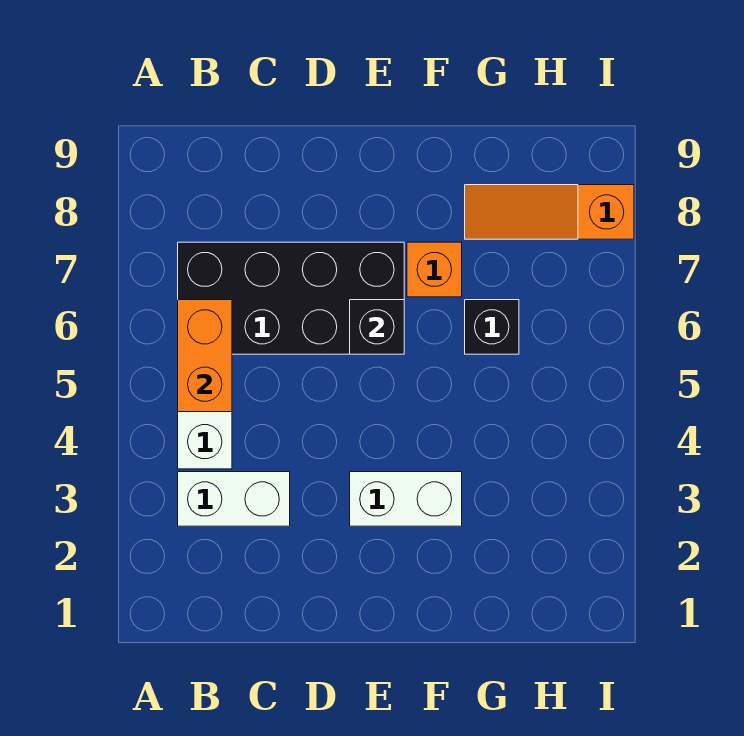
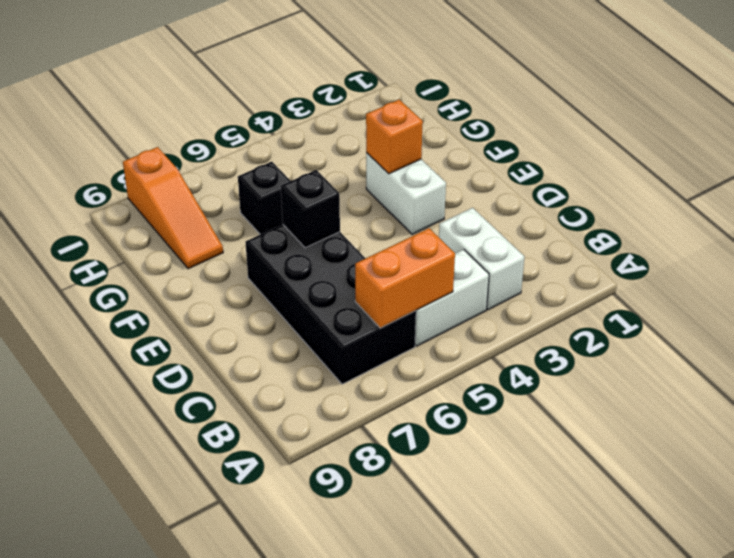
orange 1x1 brick [407,242,462,297] -> orange 1x1 brick moved to [366,100,423,174]

